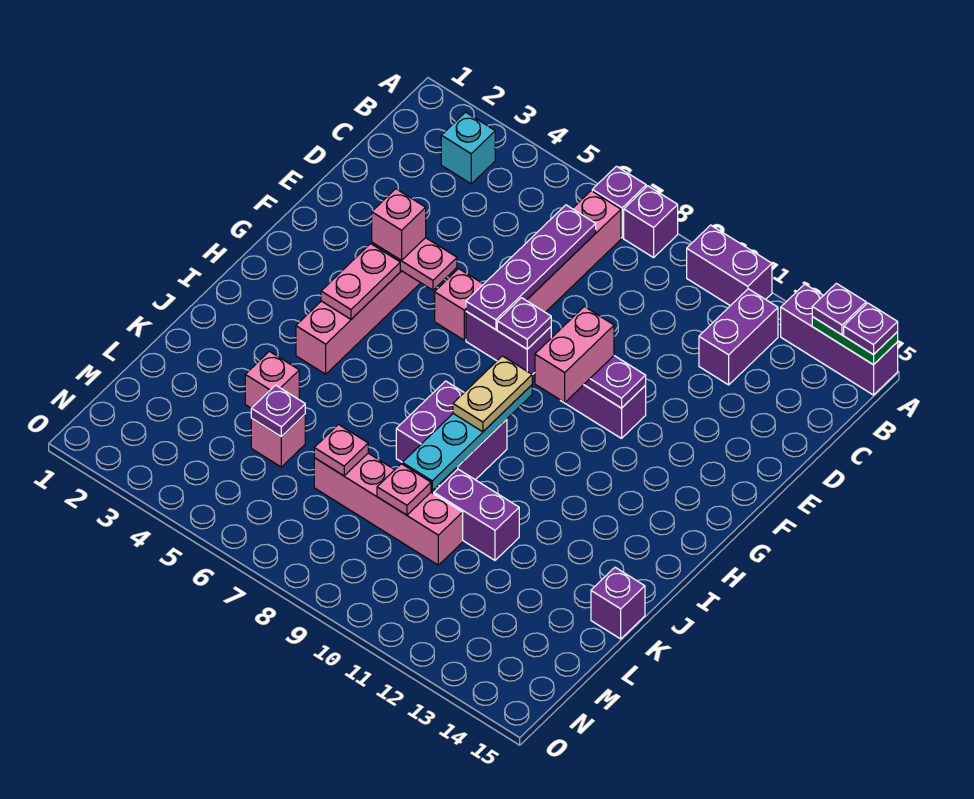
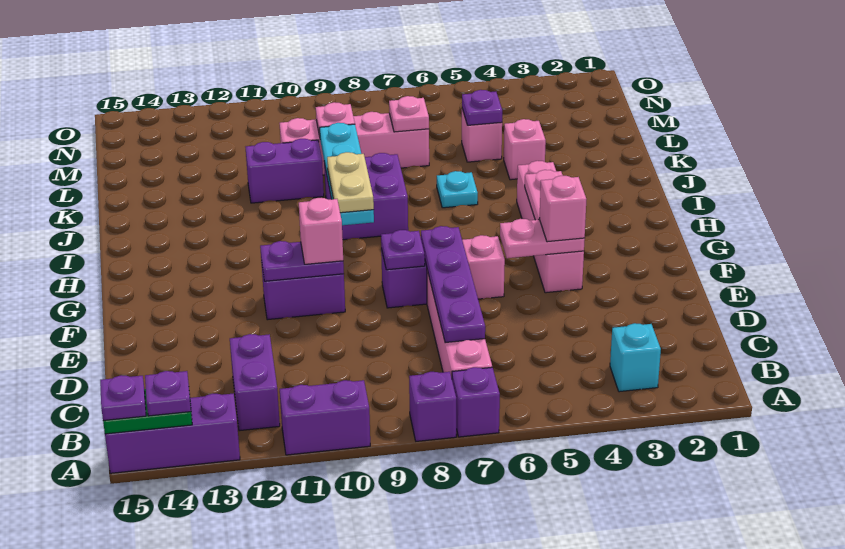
pink 1x2 brick [535,307,614,402] -> pink 1x1 brick [299,198,343,264]
none -> cyan 1x1 plate [437,171,478,208]
purple 1x1 brick [591,567,645,639] -> none

